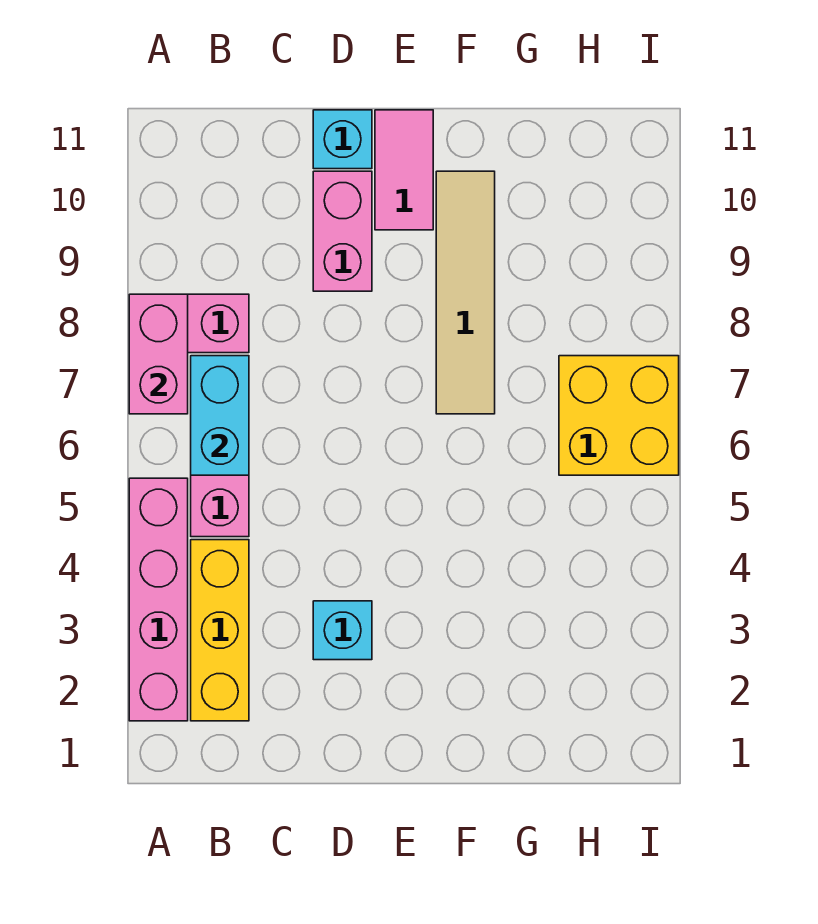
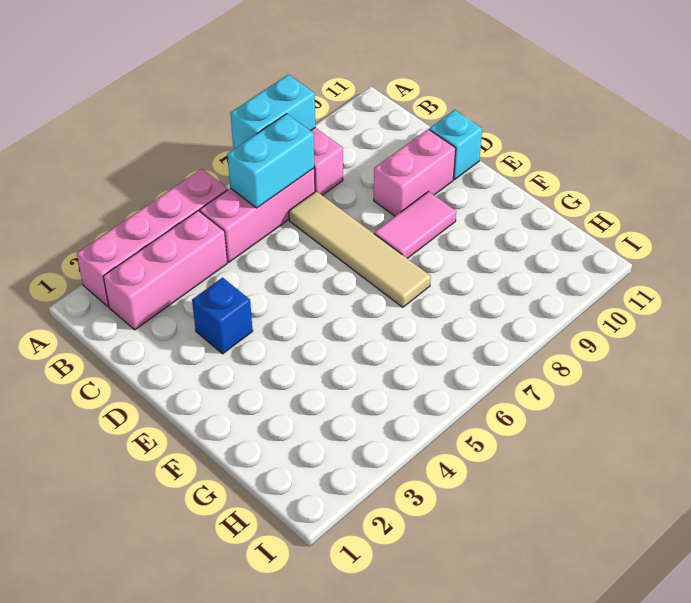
pink 1x2 brick [129,294,188,414] -> cyan 1x2 brick [230,75,315,148]
yellow 1x3 brick [191,540,249,721] -> pink 1x3 brick [103,211,227,330]
cyan 1x1 brick [313,601,372,660] -> blue 1x1 brick [192,278,253,354]
pink 1x2 tile [375,110,433,230] -> pink 1x2 tile moved to [374,192,456,258]
tan 1x4 tile [436,171,495,414] -> tan 1x4 tile turned to [289,191,431,307]
yellow 2x2 brick [559,356,679,475] -> none

